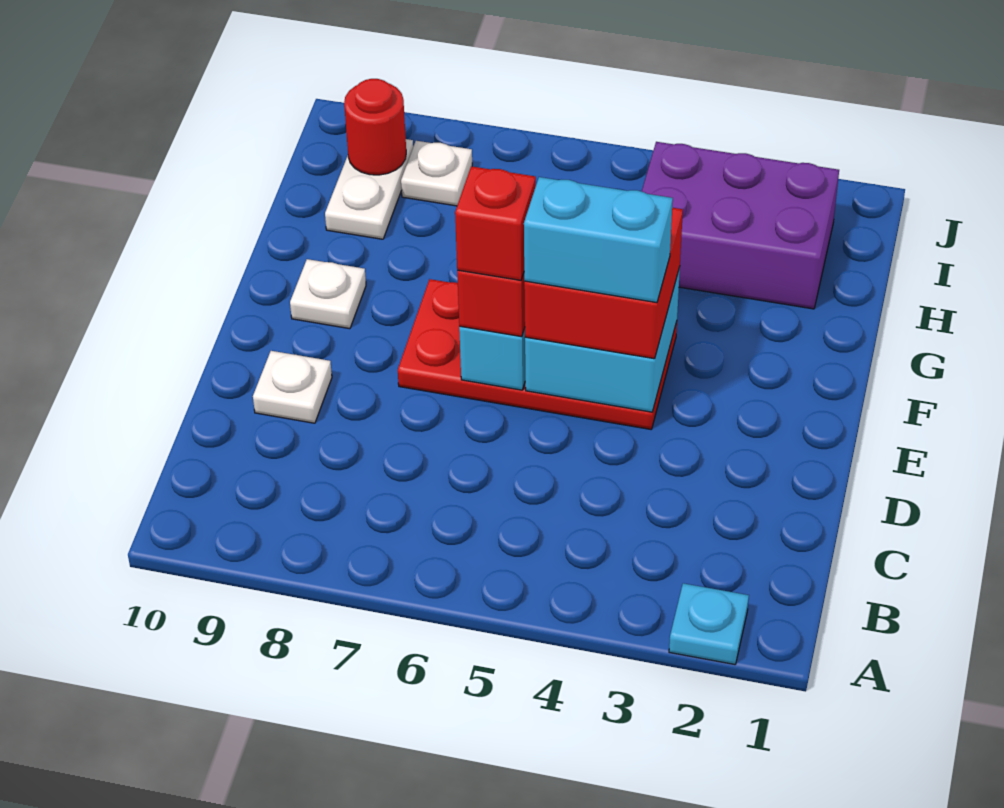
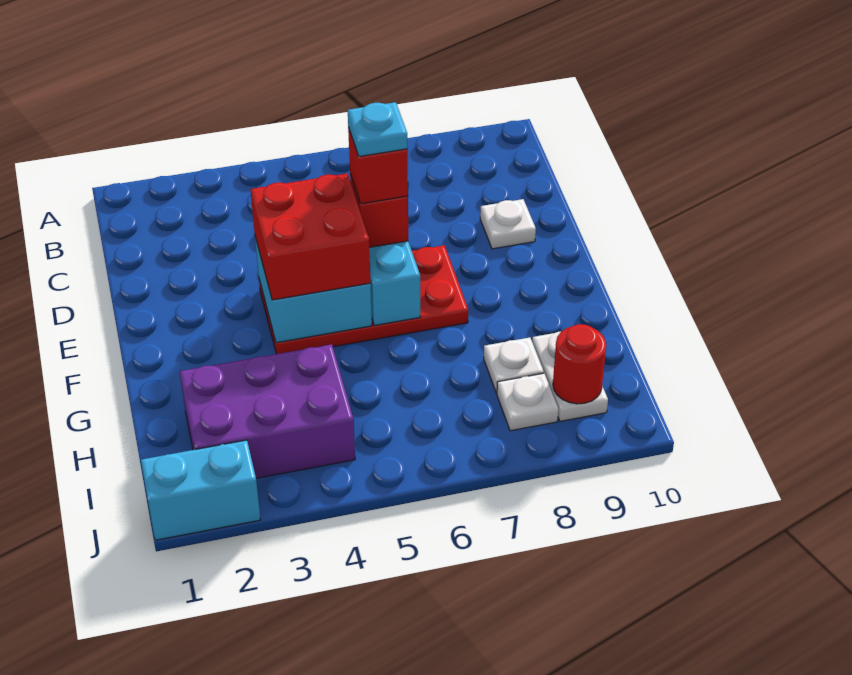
cyan 1x1 plate [669,583,749,665] -> cyan 1x1 plate moved to [348,102,408,156]
cyan 1x2 brick [524,177,673,303] -> cyan 1x2 brick moved to [141,440,261,540]
white 1x1 plate [290,259,366,329] -> white 1x1 plate moved to [484,337,544,393]

